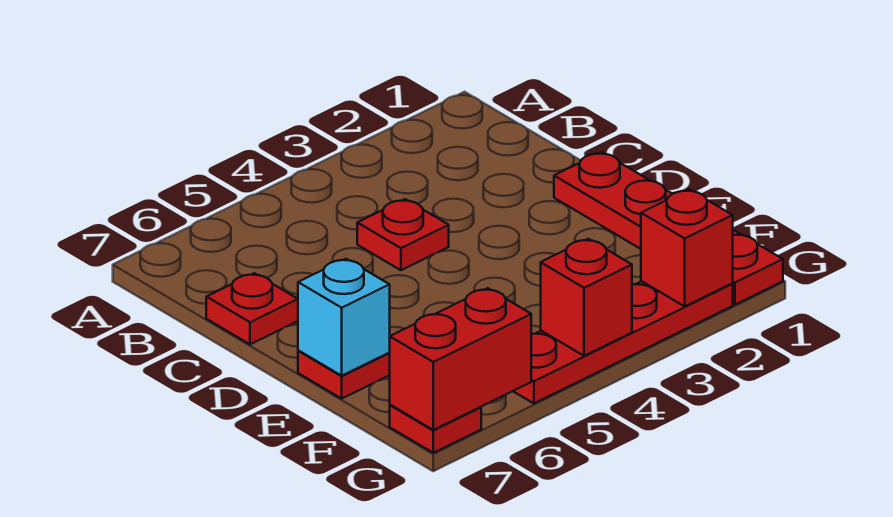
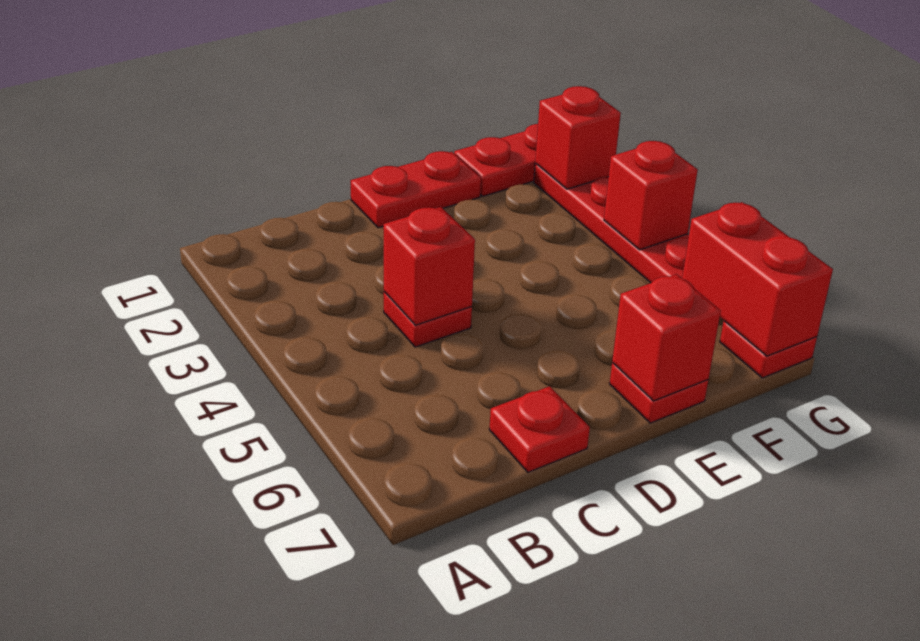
none -> red 1x1 brick [383,207,475,325]
cyan 1x1 brick [298,259,390,376] -> red 1x1 brick [612,274,721,401]

